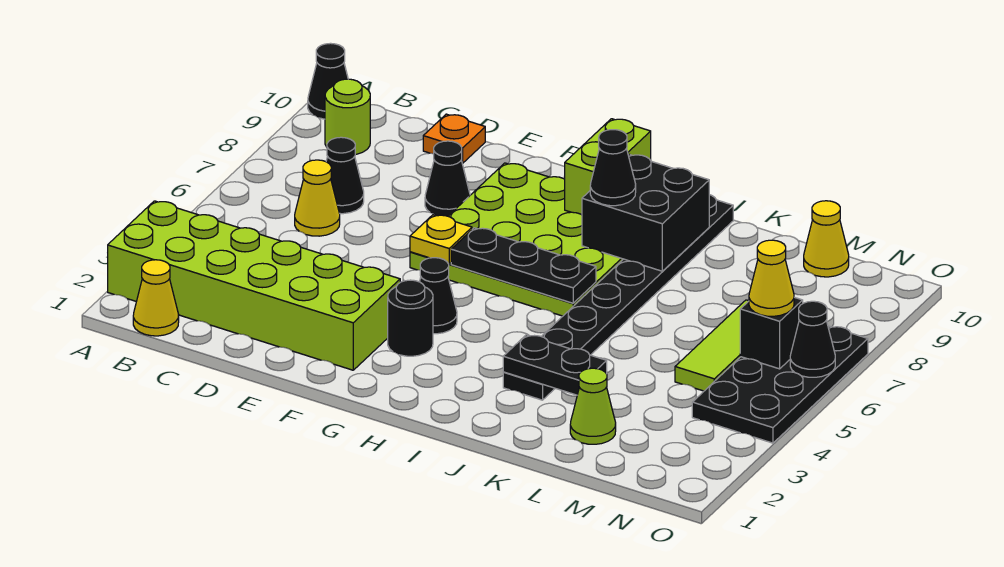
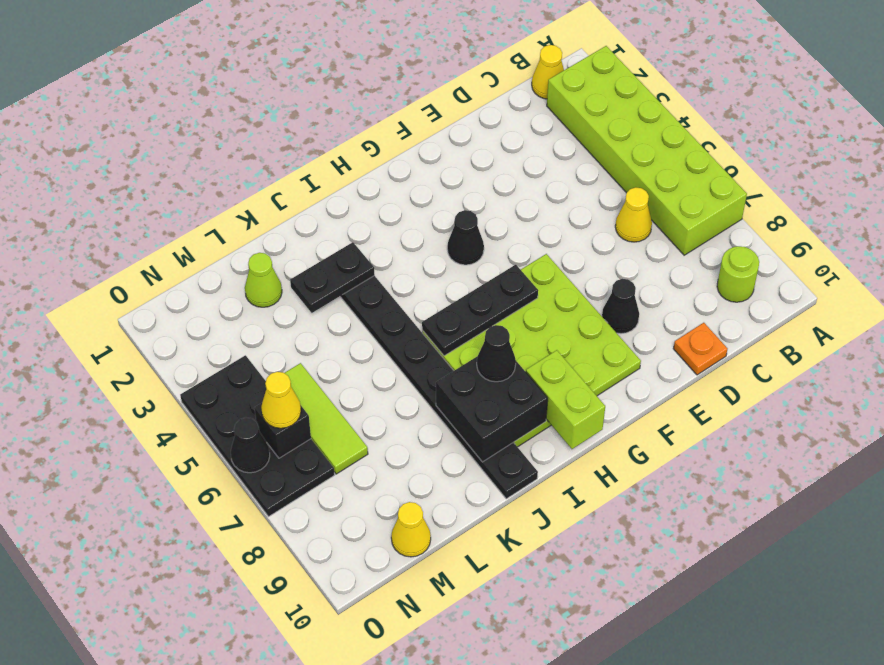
lime 2x6 brick [108,201,400,370] -> lime 2x6 brick turned to [547,46,747,255]
black 1x1 cone [308,43,348,119] -> none
black 1x1 cone [326,137,364,214] -> none
yellow 1x1 plate [410,215,472,264] -> none
black 1x1 round brick [388,280,433,356] -> none

